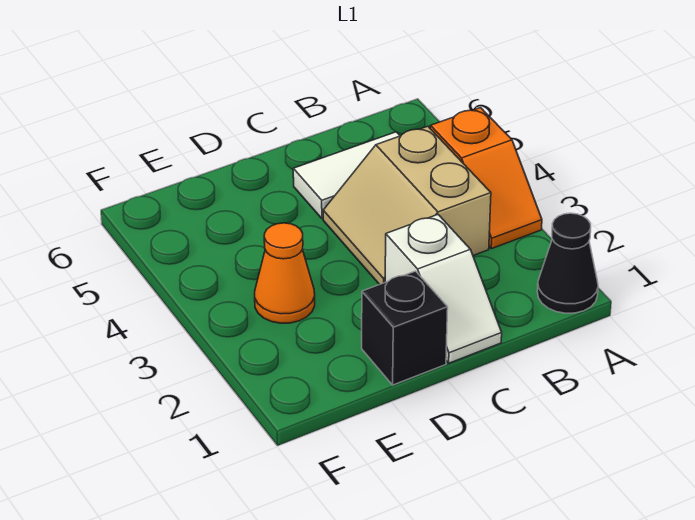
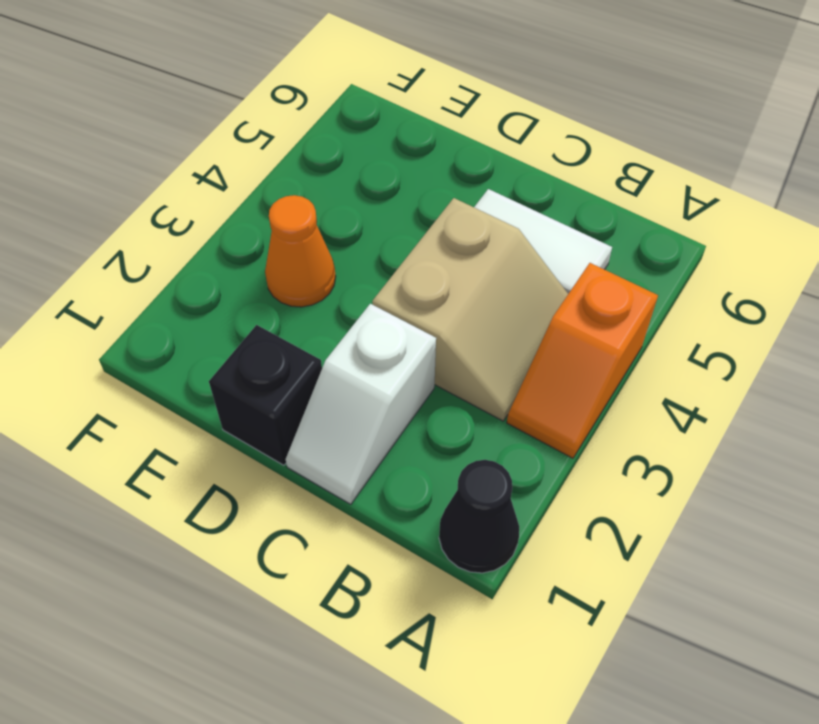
tan 2x2 slope [323,126,491,285] -> tan 2x2 slope turned to [372,198,568,421]

